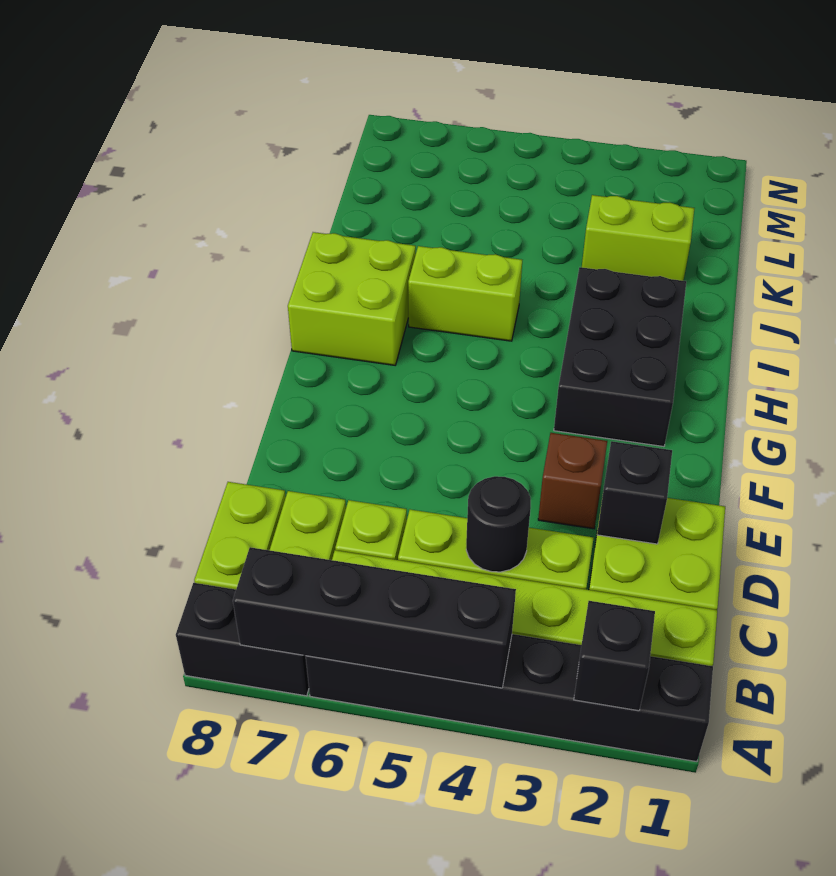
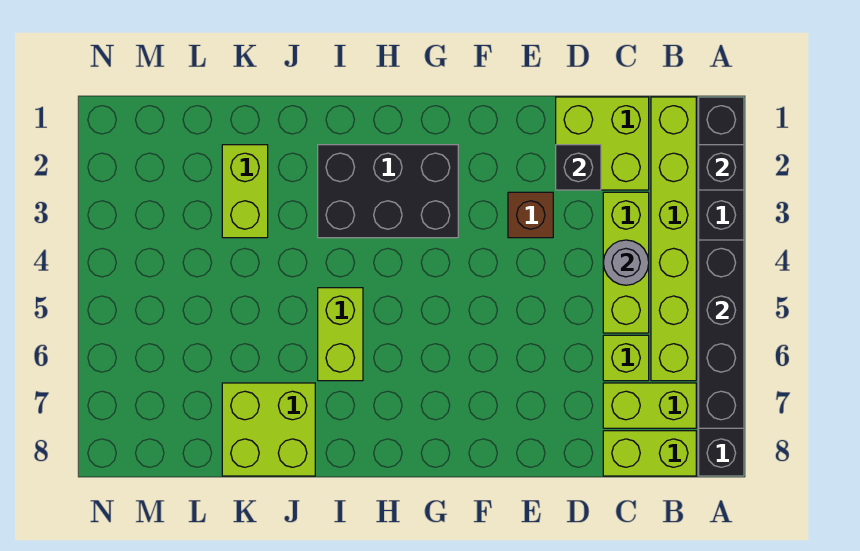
black 1x1 round brick [466,476,531,572] -> grey 1x1 round brick [603,240,649,285]
lime 2x2 brick [288,232,416,365] -> lime 2x2 brick moved to [222,383,315,476]

